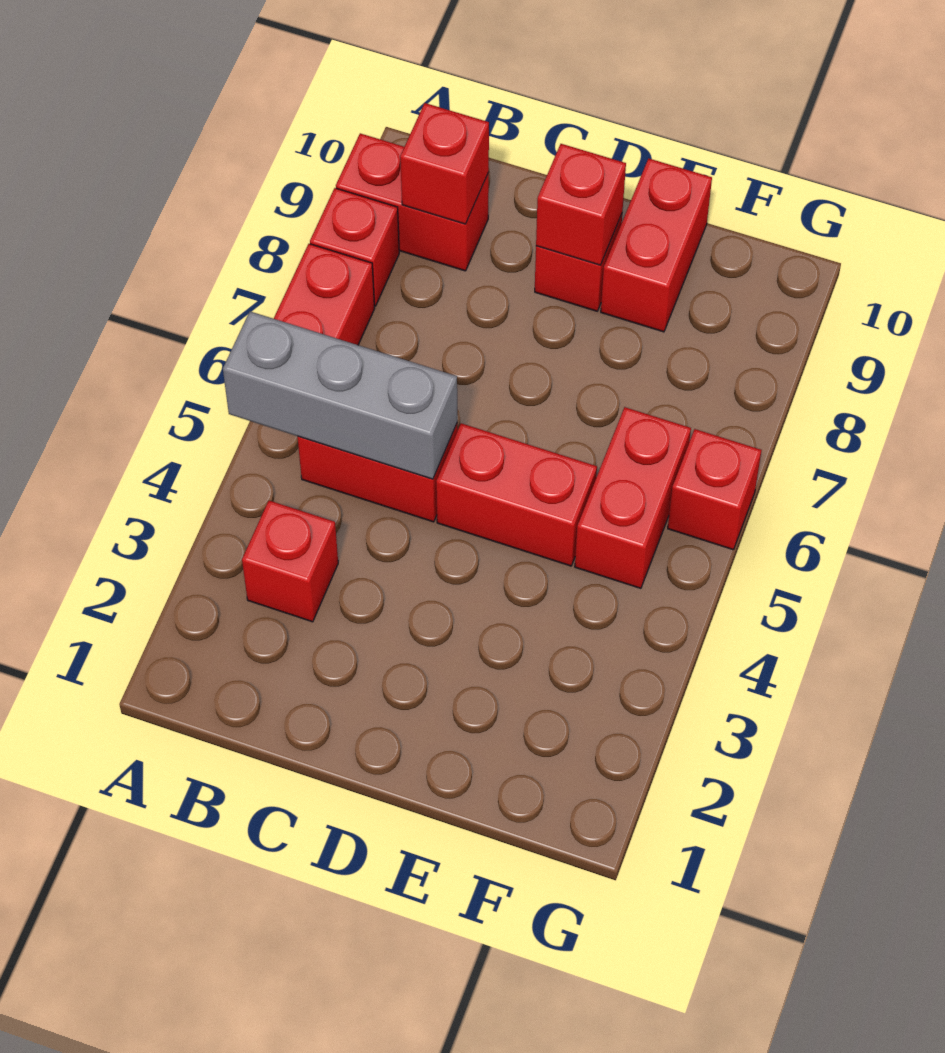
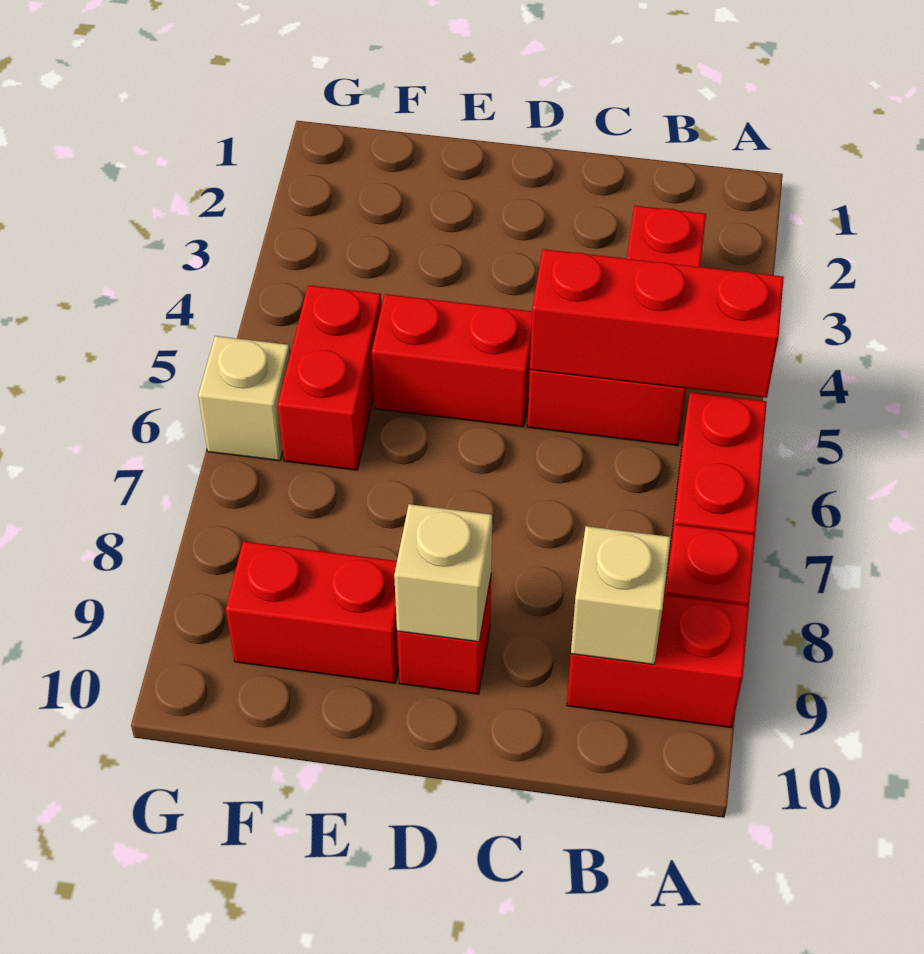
grey 1x3 brick [223,312,457,479] -> red 1x3 brick [530,249,784,398]
red 1x1 brick [400,103,489,224] -> tan 1x1 brick [571,526,671,664]
red 1x1 brick [536,144,626,265] -> tan 1x1 brick [394,504,492,642]
red 1x2 brick [601,158,712,332] -> red 1x2 brick turned to [226,541,399,683]
red 1x1 brick [668,429,762,550] -> tan 1x1 brick [198,336,290,461]

